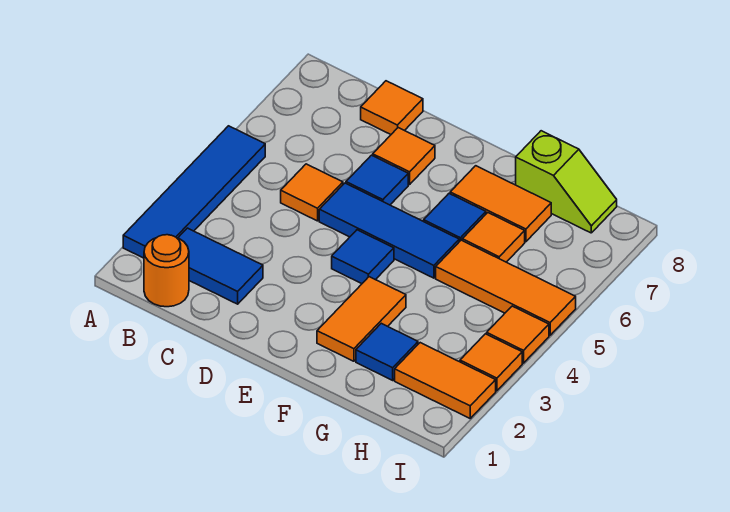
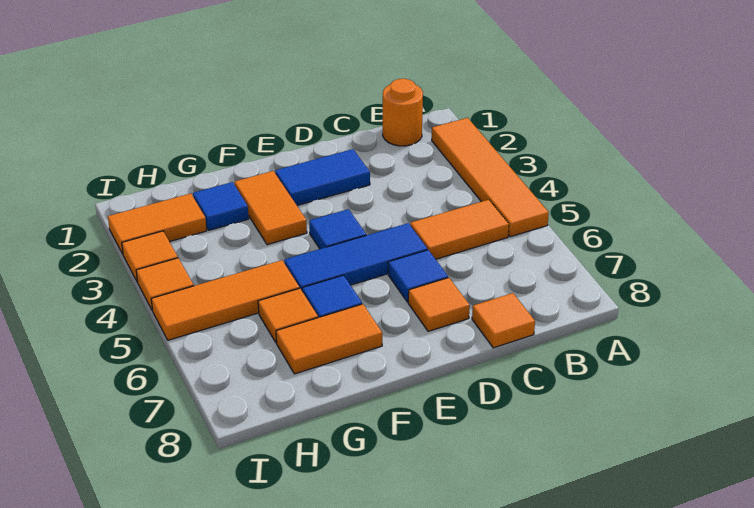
blue 1x4 tile [123,126,265,258] -> orange 1x4 tile [432,118,549,237]
blue 1x2 tile [178,228,263,304] -> blue 1x2 tile moved to [275,149,370,205]
orange 1x1 tile [281,164,343,221] -> orange 1x2 tile [410,200,509,259]
lime 1x2 slope [516,131,617,233] -> none

